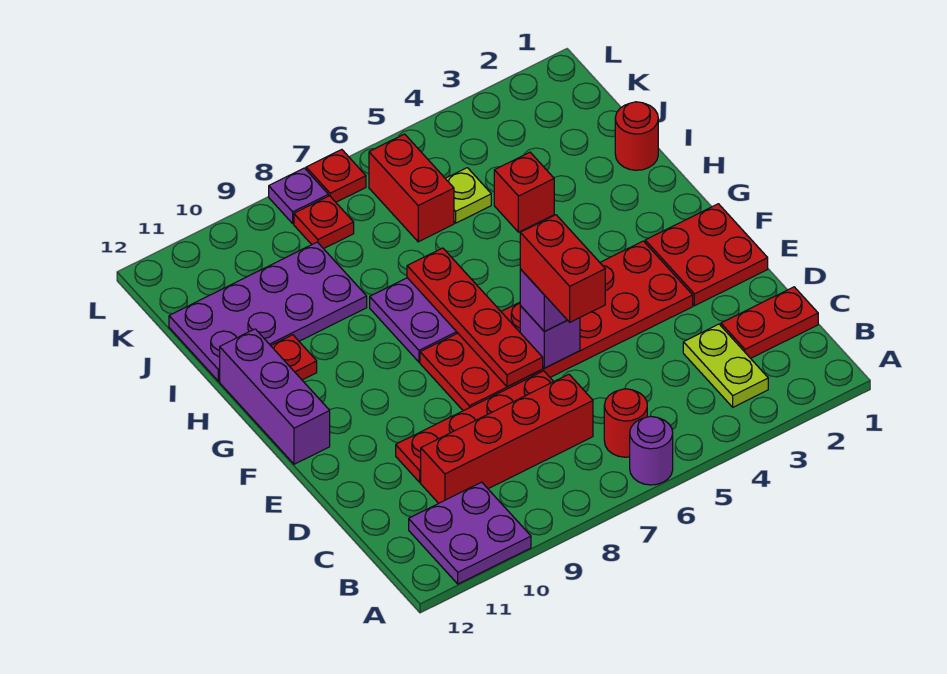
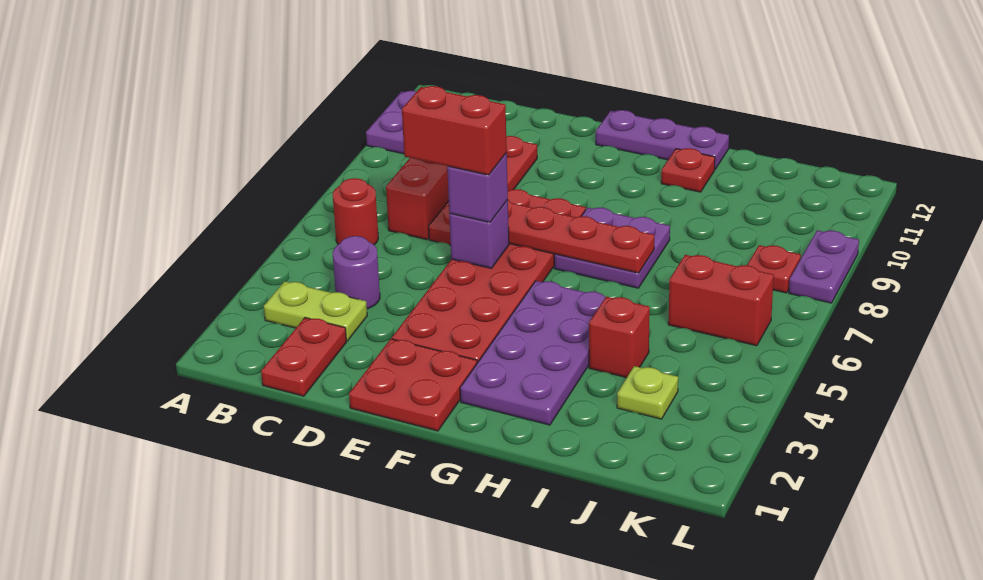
purple 1x1 round brick [630,416,673,485] -> purple 1x1 round brick moved to [333,236,380,309]
purple 1x3 brick [220,329,330,464] -> purple 1x3 plate [596,110,729,169]
red 1x1 round brick [615,102,658,170] -> none
purple 2x4 plate [169,242,367,381] -> purple 2x4 plate moved to [460,281,605,425]
lime 1x1 plate [445,168,491,223] -> lime 1x1 plate moved to [617,366,678,419]
red 1x1 plate [306,150,366,202] -> none
purple 1x1 plate [269,168,328,223] -> purple 1x2 plate [789,230,859,303]

